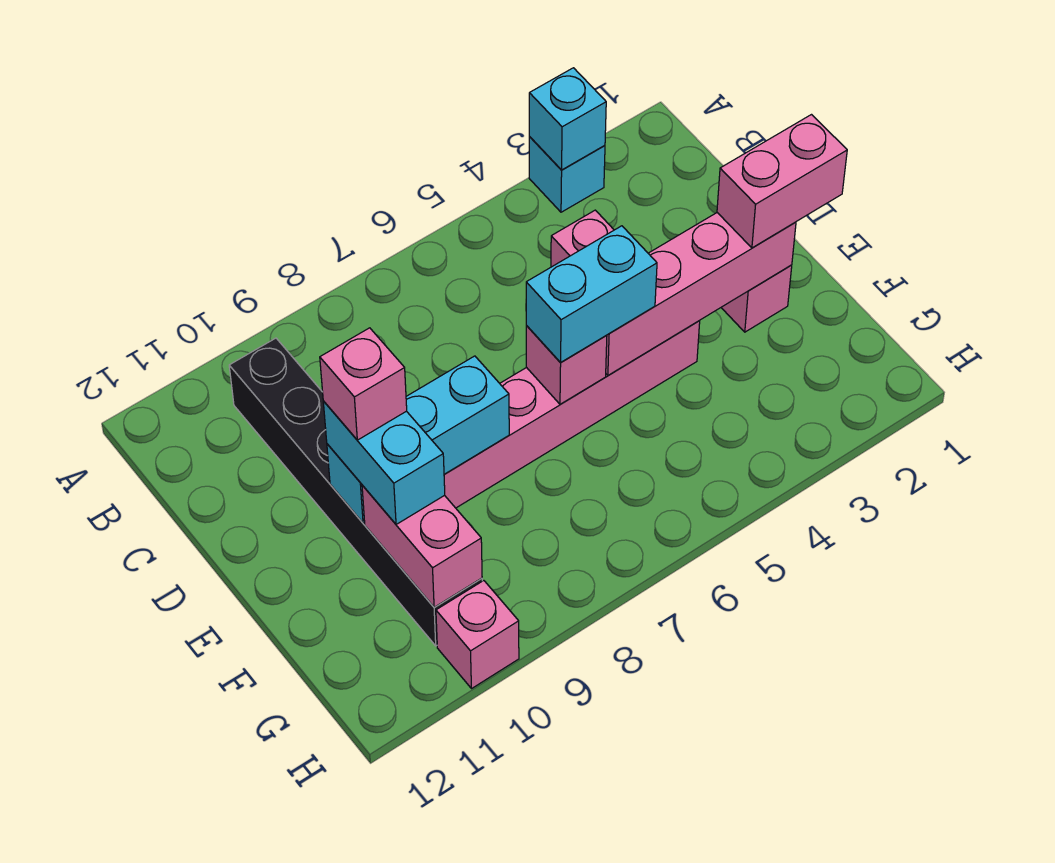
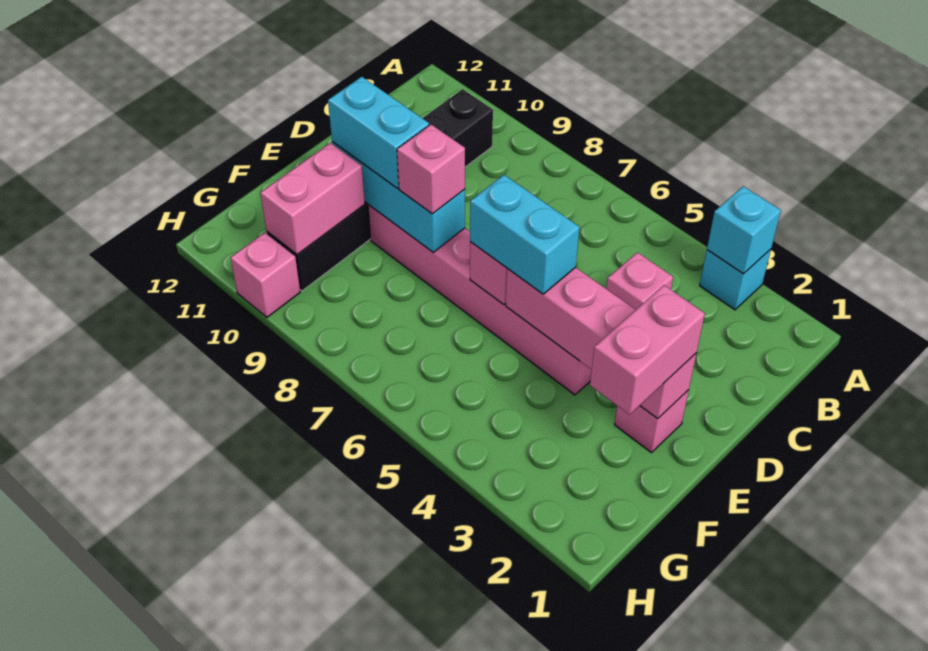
pink 1x2 brick [717,115,847,248] -> pink 1x2 brick turned to [590,285,705,415]
cyan 1x2 brick [323,401,445,524] -> cyan 1x2 brick turned to [328,77,429,188]
pink 1x1 brick [320,328,407,440] -> pink 1x1 brick moved to [397,124,465,214]

